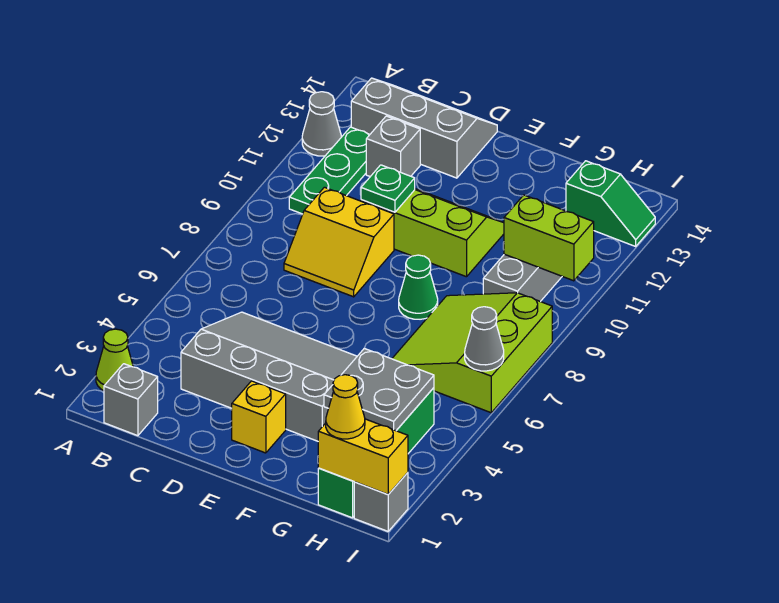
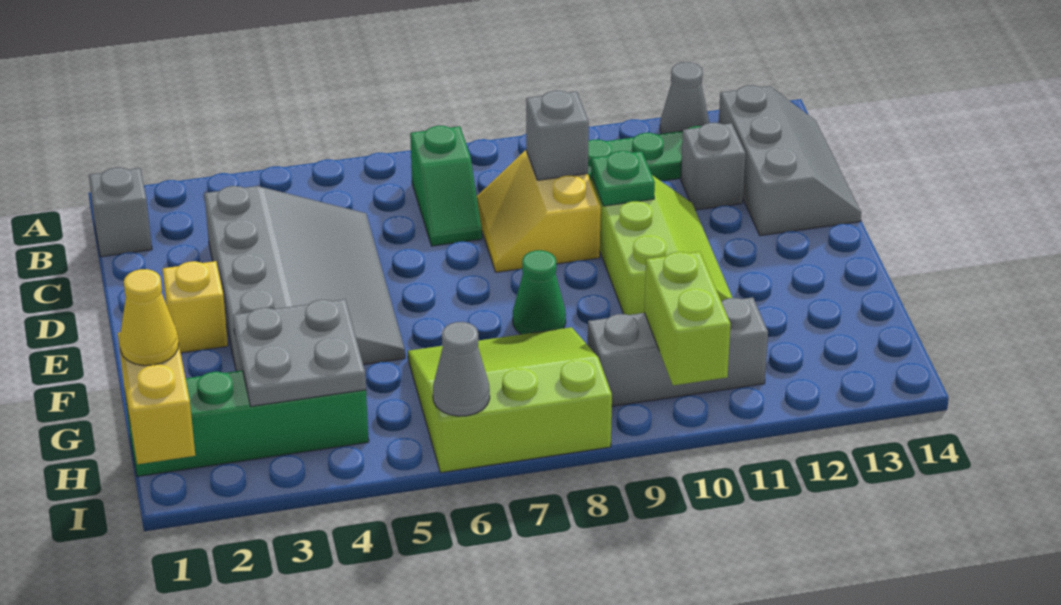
lime 1x1 cone [96,329,133,391] -> none
green 1x2 slope [566,161,655,246] -> green 1x2 slope moved to [410,126,482,246]
grey 1x1 brick [354,473,408,531] -> grey 1x1 brick moved to [526,91,589,180]

